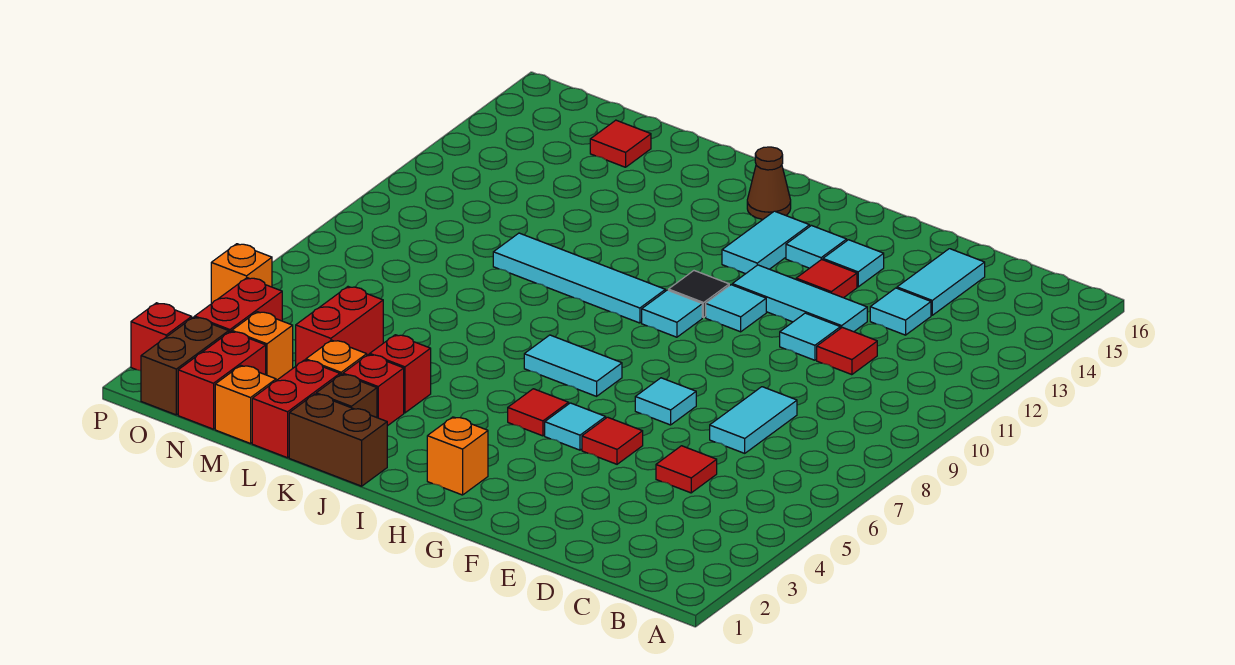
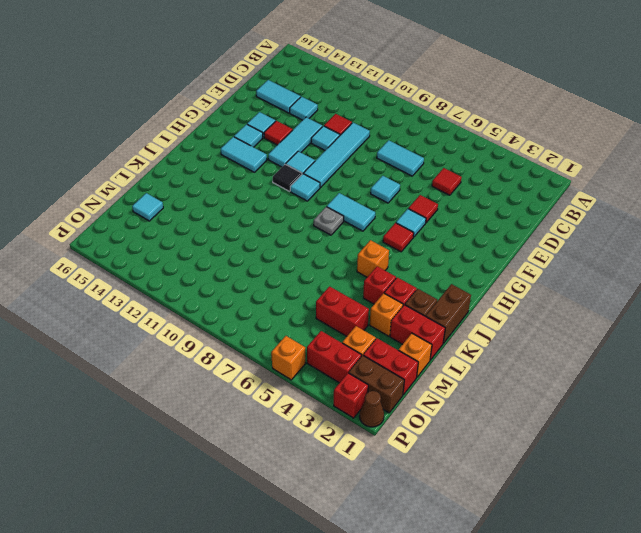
orange 1x1 brick [427,417,488,495] -> orange 1x1 brick moved to [357,240,389,277]
cyan 1x2 tile [524,335,622,396] -> cyan 1x2 tile turned to [327,193,375,231]
none -> grey 1x1 plate [314,207,344,235]
cyan 1x4 tile [493,233,665,323] -> cyan 1x4 tile moved to [303,123,370,188]
brown 1x1 cone [747,147,791,219] -> brown 1x1 cone moved to [359,391,384,427]
red 1x1 tile [590,120,651,167] -> cyan 1x1 tile [132,193,163,221]

